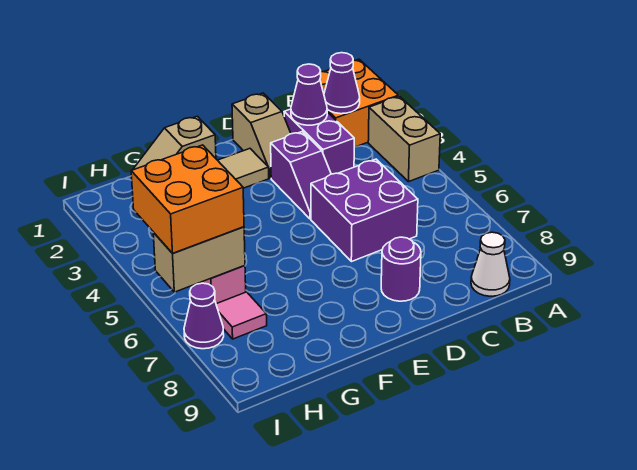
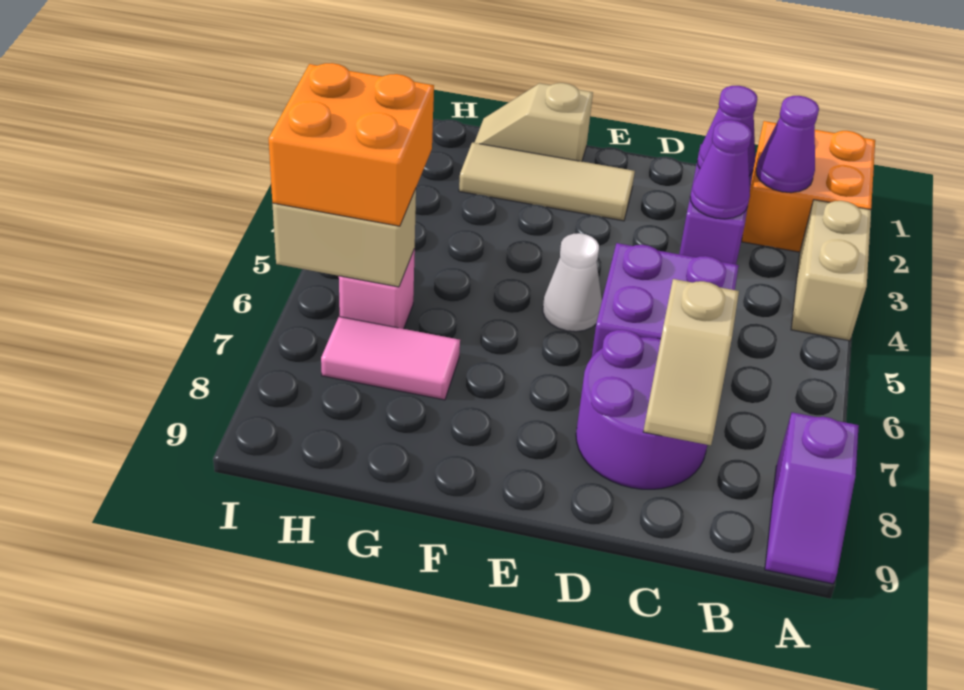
white 1x1 cone [471,232,510,296] -> white 1x1 cone moved to [543,233,602,332]
tan 1x2 slope [232,93,291,178] -> tan 1x2 slope moved to [643,279,739,445]
purple 1x2 slope [271,132,331,219] -> purple 1x2 slope moved to [765,412,859,584]
purple 1x1 round brick [381,237,421,301] -> purple 2x2 round brick [576,330,707,489]
pink 1x1 tile [216,292,267,339] -> pink 1x2 tile [321,317,460,400]
purple 1x1 cone [184,283,224,349] -> purple 1x1 cone moved to [690,120,752,219]

